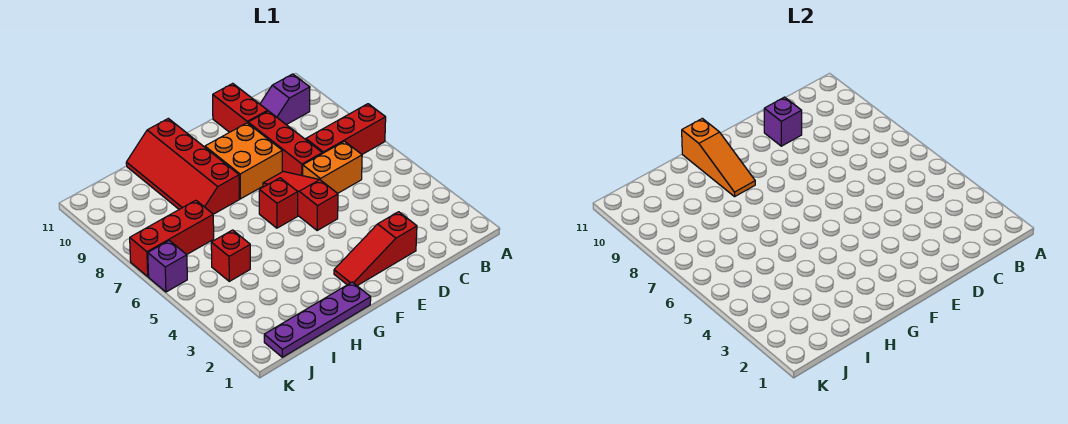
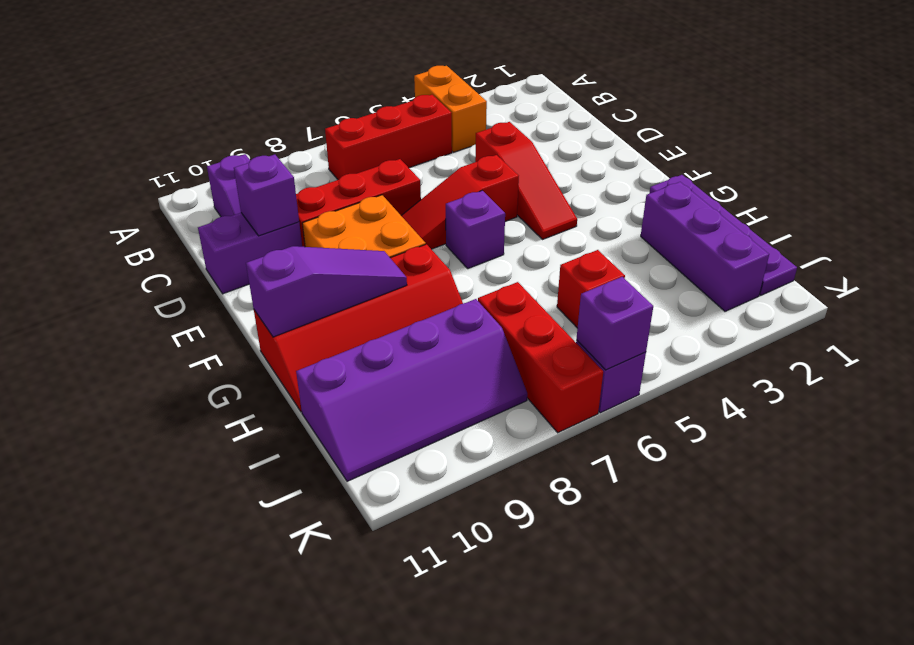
red 1x3 brick [306,104,386,154] -> red 1x3 brick turned to [325,95,452,180]
orange 1x2 brick [303,141,362,193] -> orange 1x2 brick moved to [414,66,487,152]
red 1x3 slope [334,212,417,286] -> red 1x3 slope moved to [475,122,577,239]
red 1x2 brick [213,83,268,132] -> purple 1x2 brick [198,213,302,294]
red 1x1 brick [259,178,298,228] -> purple 1x1 brick [446,190,505,269]
orange 1x3 slope [682,118,755,197] -> purple 1x3 slope [246,246,407,337]
none -> purple 1x3 brick [641,182,769,311]
none -> purple 2x4 slope [296,299,527,481]
none -> purple 1x1 brick [576,277,653,370]

